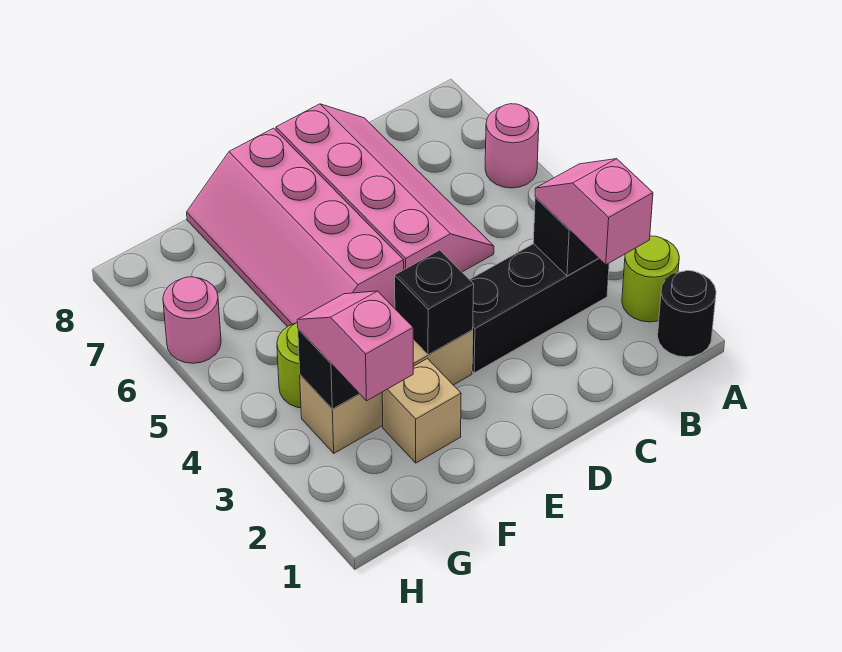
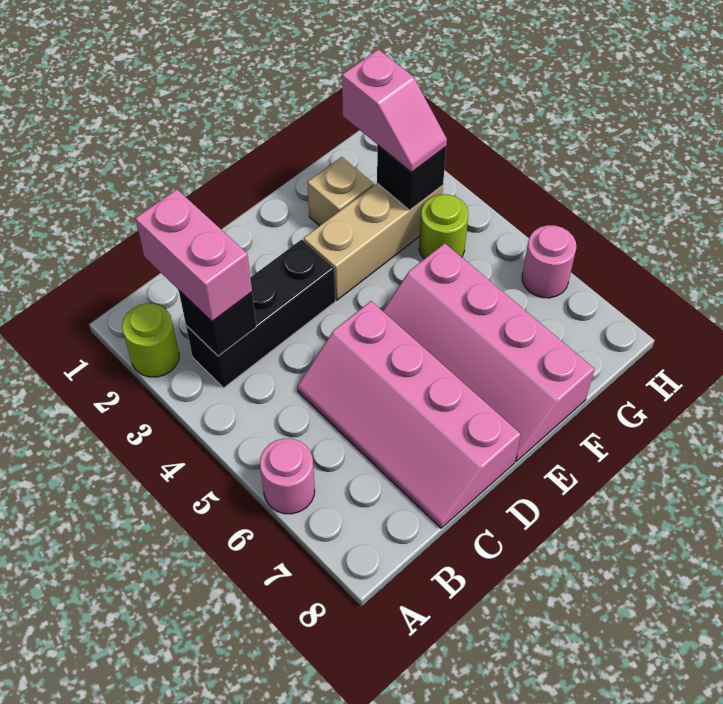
black 1x1 round brick [658,271,716,357] -> none
pink 1x2 slope [535,159,653,265] -> pink 1x2 brick [135,189,252,321]
black 1x1 brick [395,250,474,355] -> none
pink 2x4 slope [187,128,404,327] -> pink 2x4 slope turned to [383,243,595,461]

